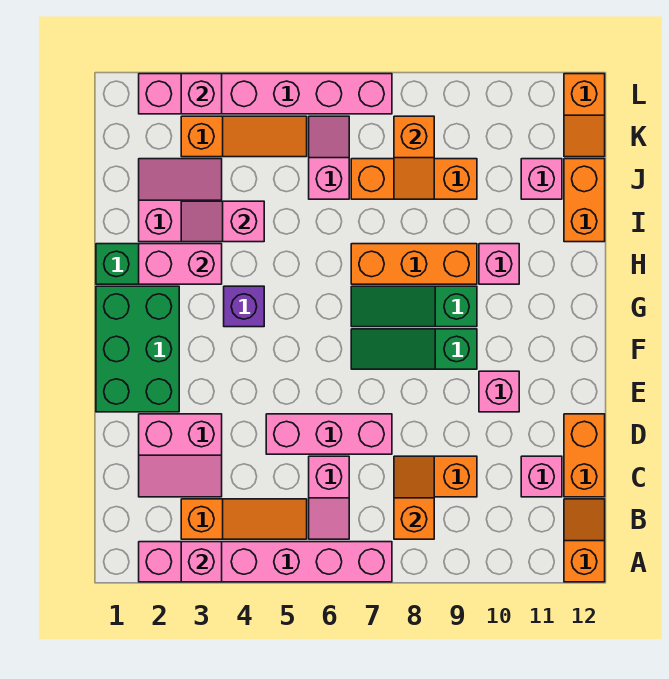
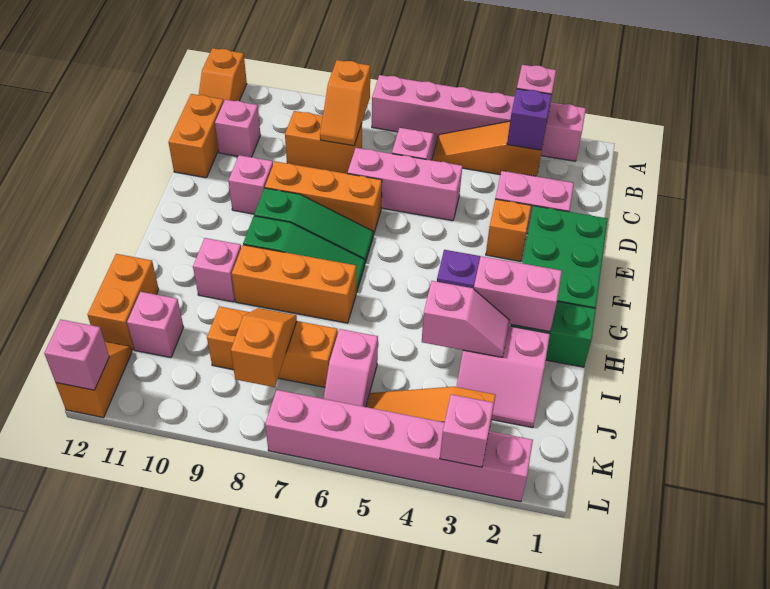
none -> purple 1x1 brick [507,89,552,150]
none -> orange 1x1 brick [486,199,531,261]
none -> orange 1x3 brick [265,161,382,235]
none -> pink 1x1 brick [44,320,109,390]

